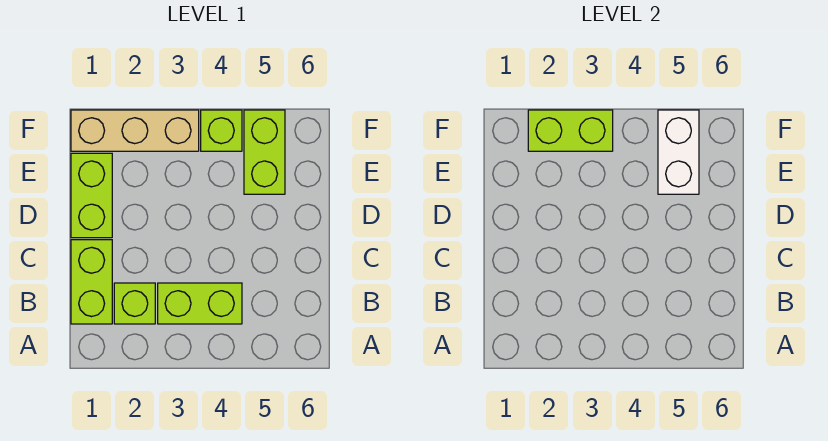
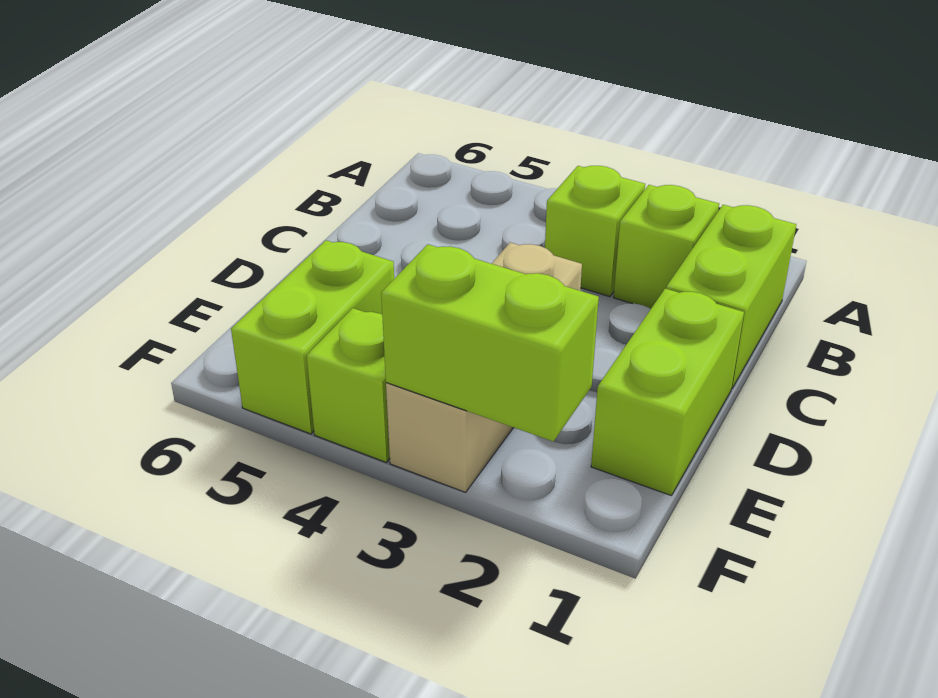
lime 1x2 brick [158,283,242,324] -> lime 1x1 brick [545,166,645,297]
white 1x2 brick [658,110,699,194] -> none
tan 1x3 brick [71,110,199,151] -> tan 1x3 brick turned to [386,243,582,492]

